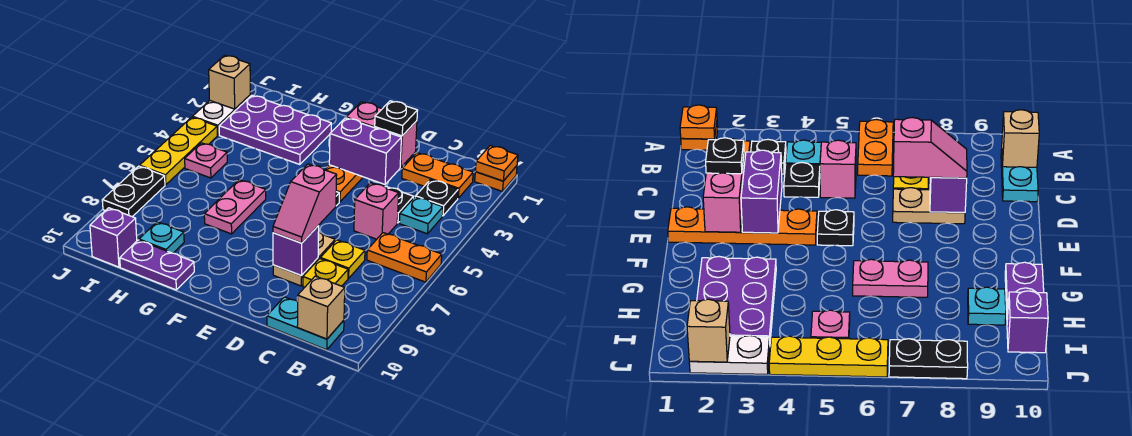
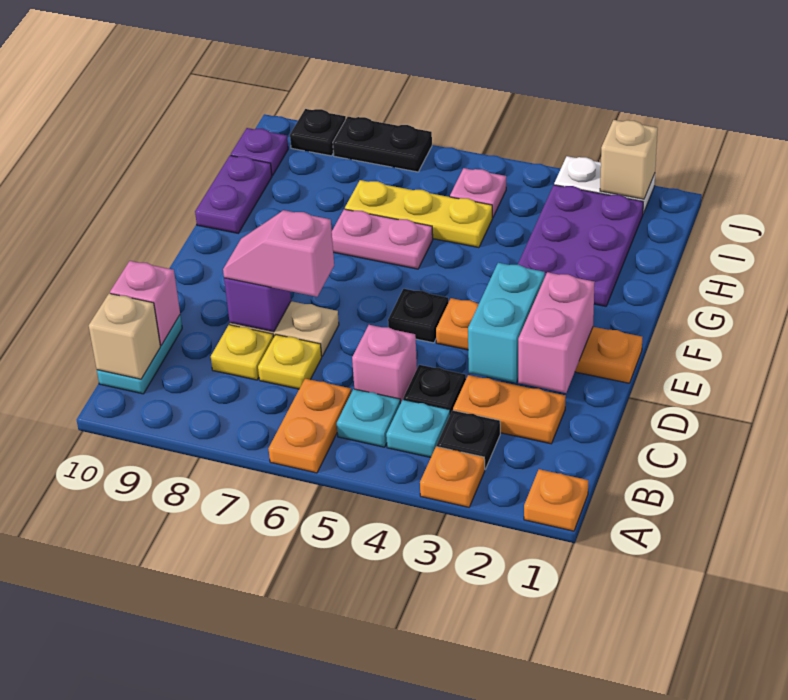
orange 1x1 plate [475,146,518,181] -> orange 1x1 plate moved to [420,447,485,507]
orange 1x2 plate [402,153,473,198] -> orange 1x2 plate turned to [453,375,566,444]
none -> pink 1x1 brick [110,261,180,345]
black 1x1 plate [375,101,418,136] -> black 1x1 plate moved to [290,109,346,156]
purple 1x2 brick [329,118,401,184] -> cyan 1x2 brick [468,263,545,383]
cyan 1x1 plate [139,222,184,253] -> cyan 1x1 plate moved to [337,389,400,447]
purple 1x1 brick [90,208,137,267] -> purple 1x1 plate [231,128,288,176]
yellow 1x3 plate [140,117,217,185] -> yellow 1x3 plate moved to [345,180,493,248]

